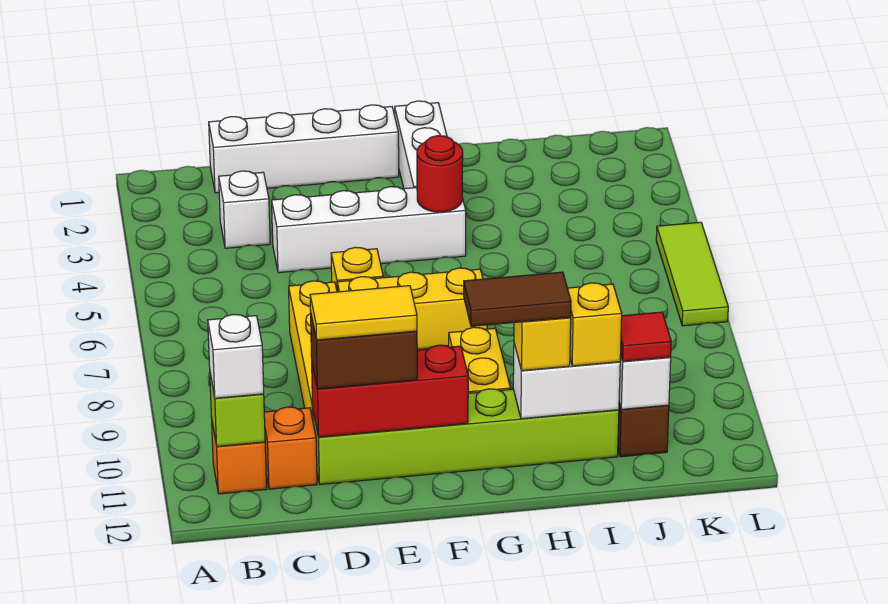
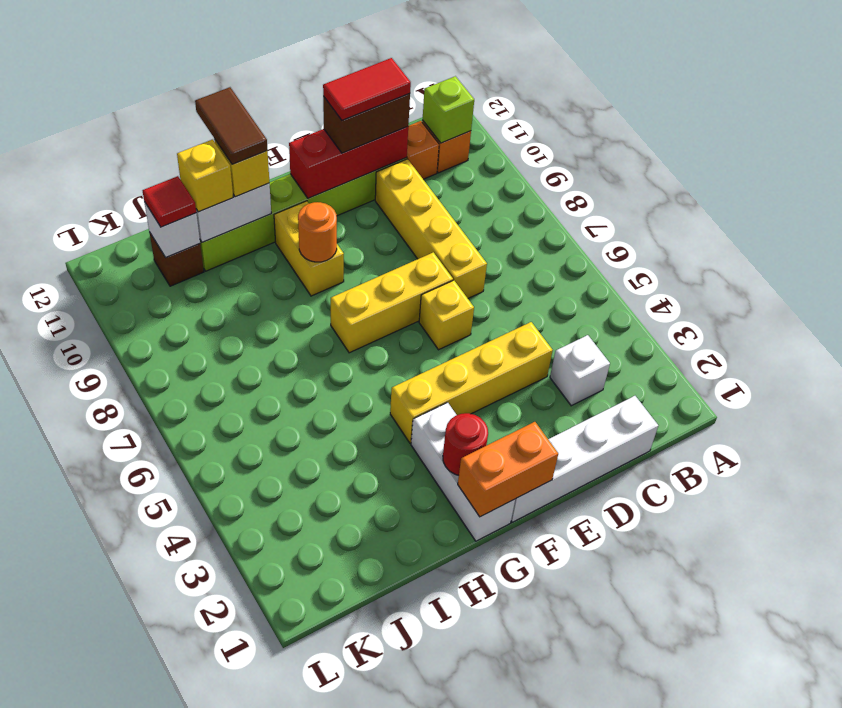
white 1x1 brick [208,315,264,398] -> none
white 1x4 brick [272,187,466,273] -> yellow 1x4 brick [390,322,553,443]
yellow 1x2 tile [310,286,417,340] -> red 1x2 tile [323,58,411,120]
none -> orange 1x2 brick [458,422,558,517]
red 1x1 round brick [417,136,463,212] -> red 1x1 round brick moved to [443,413,488,475]
none -> orange 1x1 round brick [298,202,337,262]
brown 1x2 tile [464,272,571,326] -> brown 1x2 tile turned to [195,87,267,164]
lime 1x3 tile [656,222,728,326] -> none

